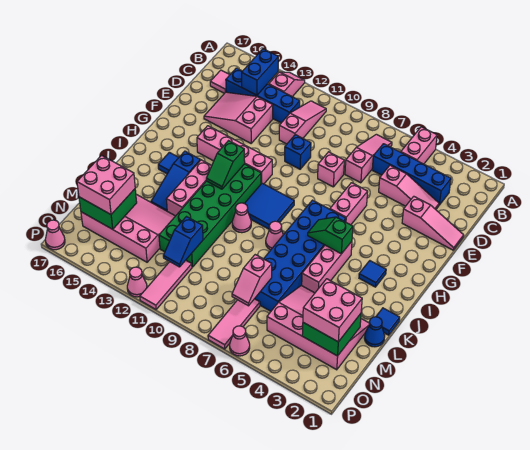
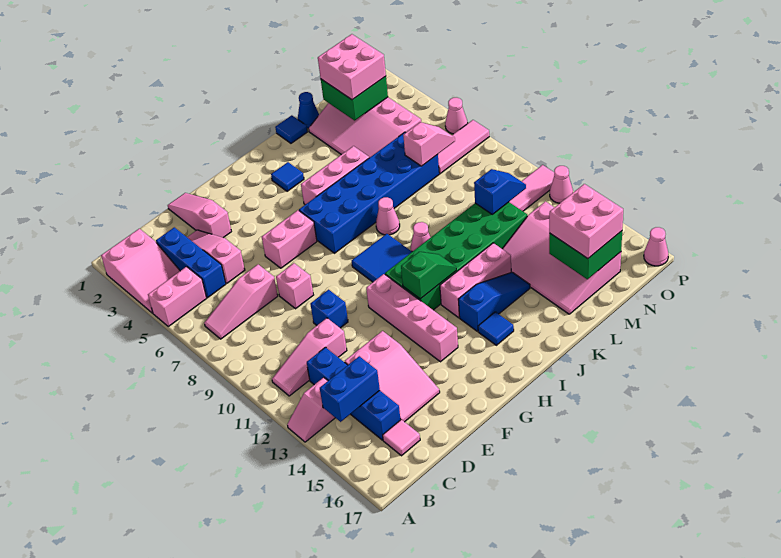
none -> pink 2x3 slope [101,229,180,313]
blue 1x4 brick [372,144,451,205] -> blue 1x3 brick [156,227,226,298]
green 1x2 slope [308,217,353,254] -> none

